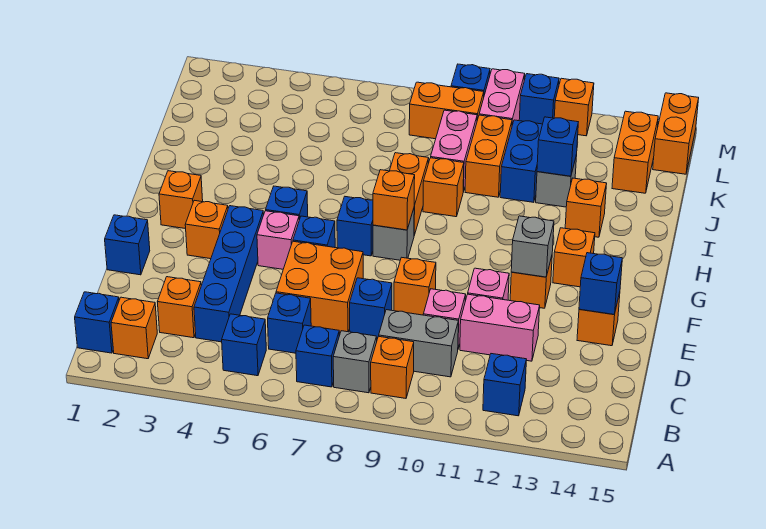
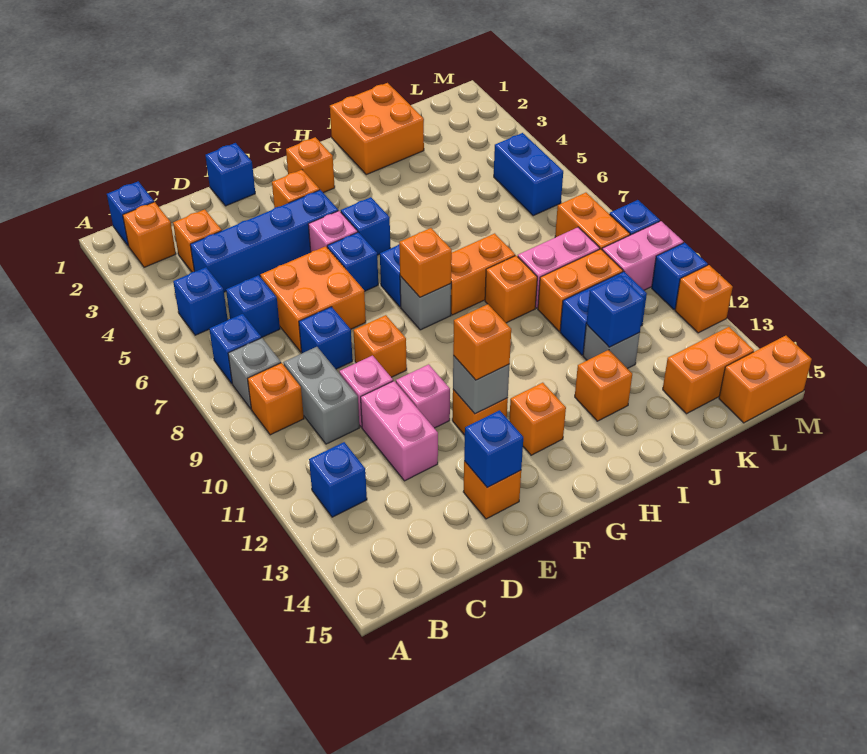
none -> orange 1x1 brick [453,304,511,380]
none -> orange 2x2 brick [330,83,424,175]
none -> blue 1x2 brick [494,133,563,216]

